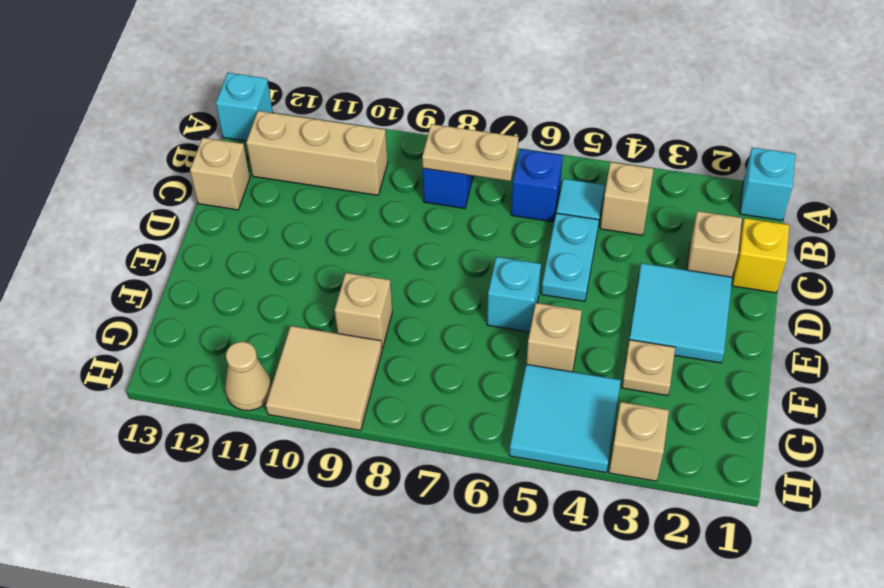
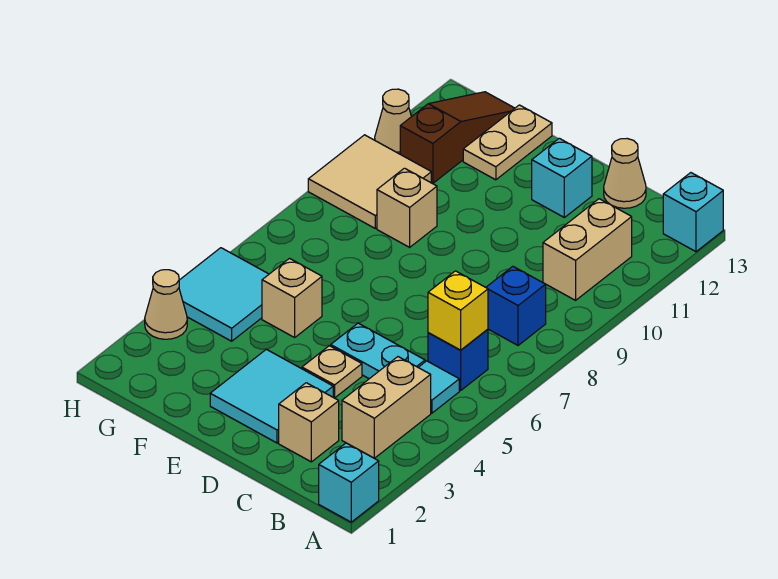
tan 1x1 brick [600,162,653,235] -> tan 1x2 brick [342,357,431,458]
tan 1x2 plate [422,124,519,181] -> tan 1x2 plate moved to [463,105,552,180]
tan 1x3 brick [246,111,388,195] -> tan 1x2 brick [543,199,632,300]
yellow 1x1 brick [732,218,789,293] -> yellow 1x1 brick moved to [428,271,488,350]
tan 1x1 brick [190,138,250,210] -> tan 1x1 cone [604,139,646,208]
cyan 1x1 brick [487,257,541,332] -> cyan 1x1 brick moved to [532,138,592,217]
tan 1x1 plate [622,340,675,396] -> tan 1x1 plate moved to [302,346,362,398]
none -> brown 1x3 slope [400,92,515,184]
tan 1x1 brick [609,402,669,481] -> tan 1x1 cone [145,270,187,339]

